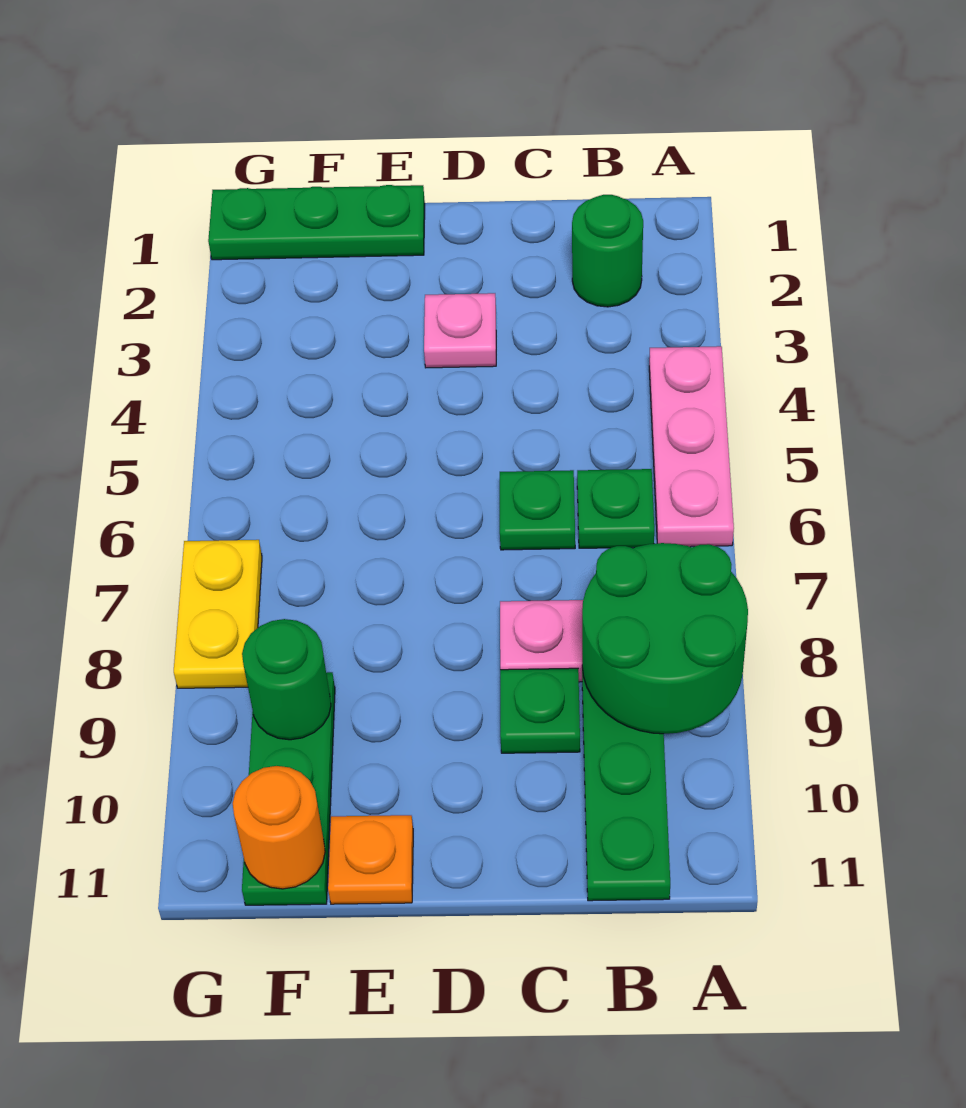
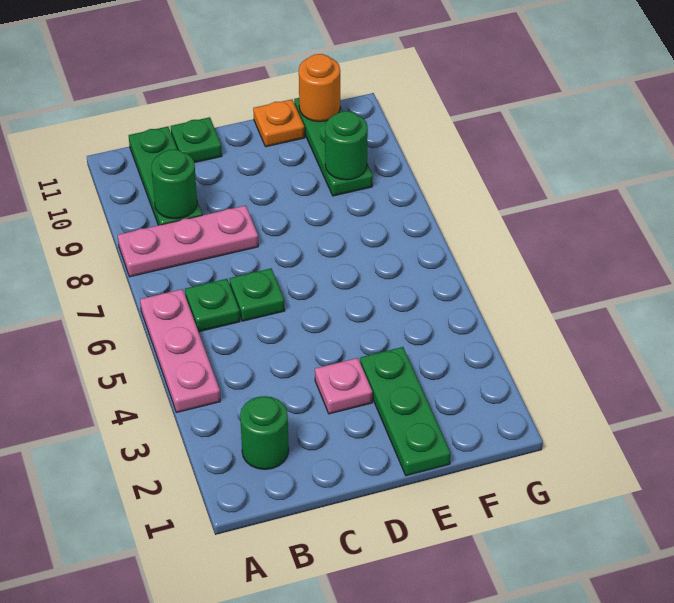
green 2x2 round brick [582,543,748,734] -> green 1x1 round brick [151,149,197,219]
green 1x1 plate [500,668,580,753] -> green 1x1 plate moved to [171,117,222,163]
green 1x3 plate [208,185,425,260] -> green 1x3 plate turned to [360,347,451,476]
yellow 1x2 plate [174,540,262,688] -> none

